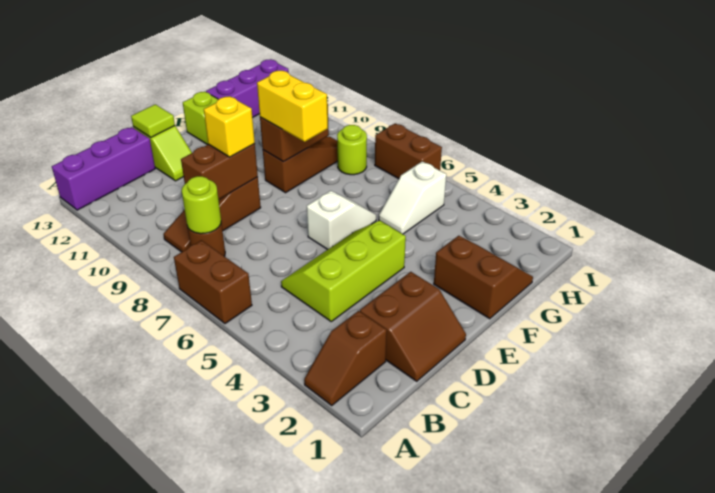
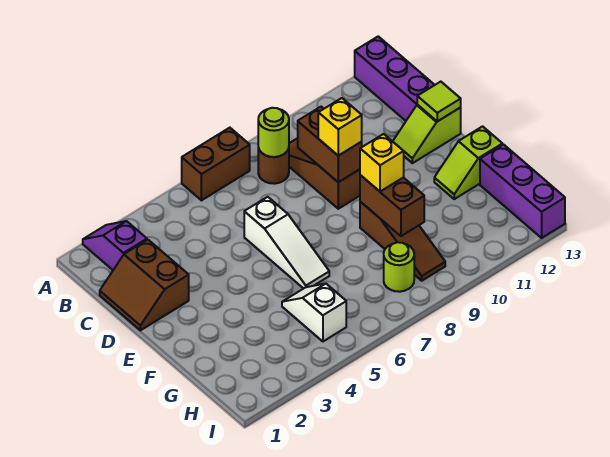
brown 1x2 slope [304,311,387,405] -> purple 1x2 slope [83,221,147,270]
lime 2x3 slope [281,221,406,321] -> none
white 1x2 slope [307,191,376,250] -> white 1x3 slope [244,197,329,289]
brown 2x2 slope [434,236,533,319] -> none
yellow 1x2 brick [257,71,328,142] -> yellow 1x1 brick [360,134,404,192]
brown 1x2 brick [375,123,442,179] -> none

